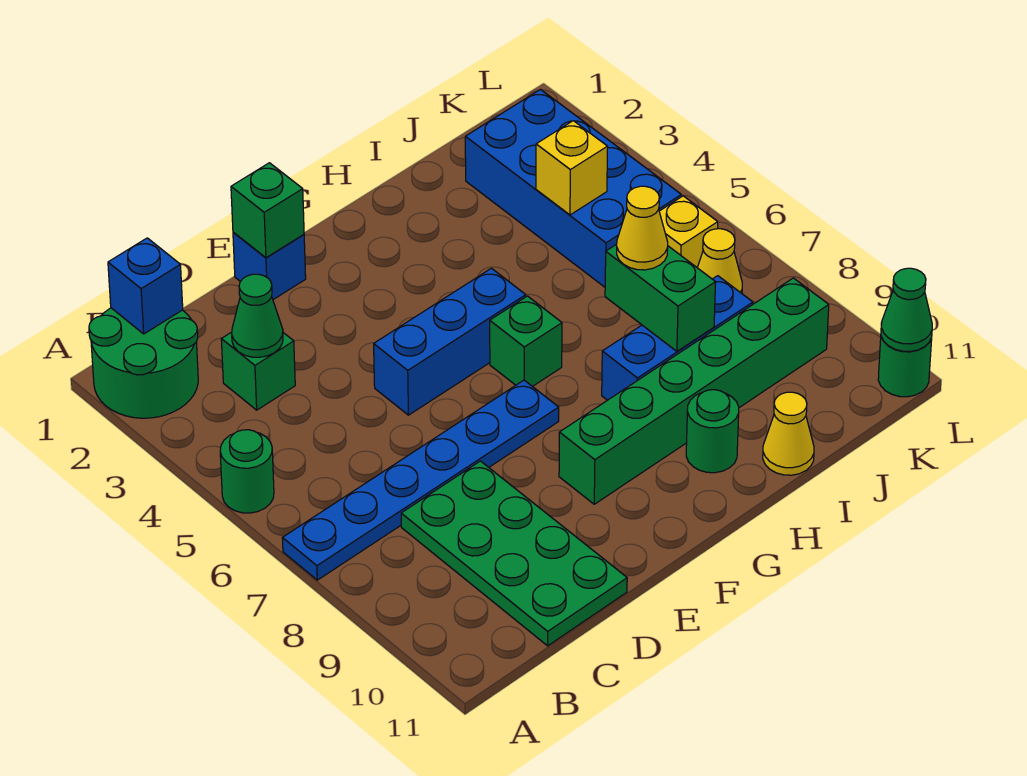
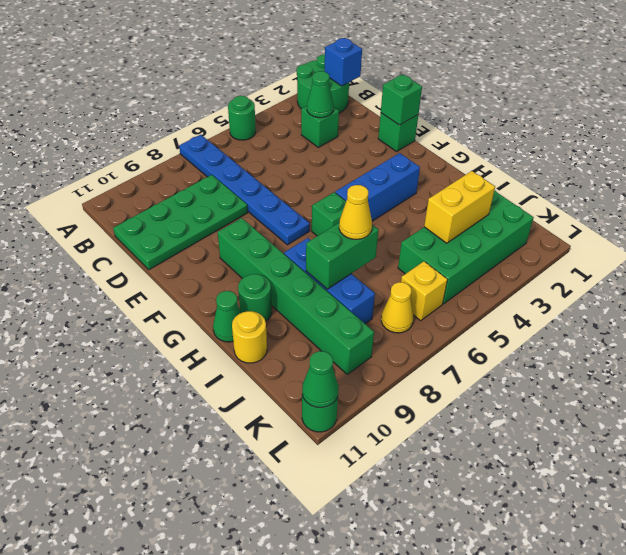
blue 1x1 brick [233,232,306,300] -> green 1x1 brick [378,113,418,151]
blue 1x3 brick [374,268,526,415] -> blue 1x3 brick turned to [335,153,420,221]
none -> green 1x1 cone [213,291,241,342]
yellow 1x1 cone [763,392,814,475] -> yellow 1x1 round brick [232,311,267,363]
blue 2x4 brick [465,90,681,287] -> green 2x4 brick [398,190,534,304]
yellow 1x1 brick [536,121,608,215] -> yellow 1x2 brick [424,171,495,243]

